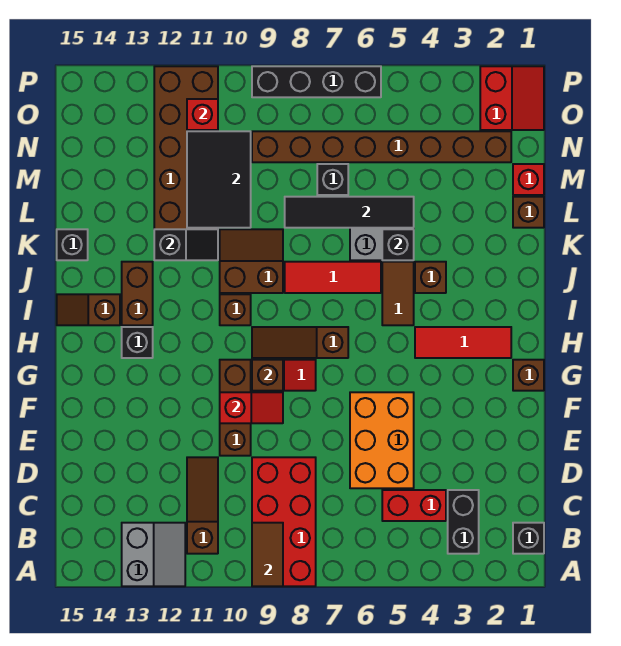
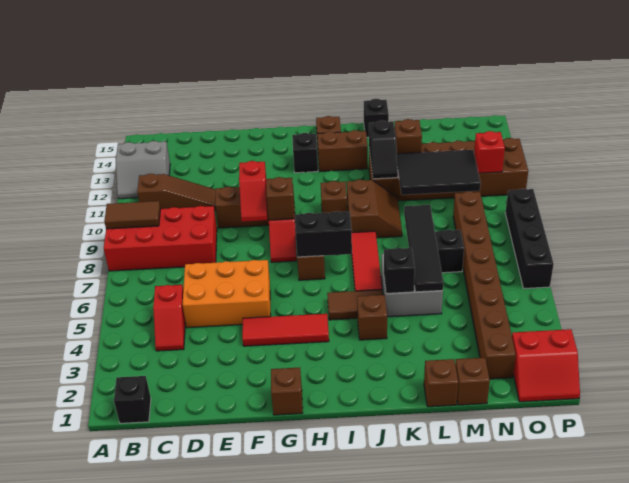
black 1x2 brick [448,490,479,554] -> black 1x2 brick moved to [295,211,352,257]
red 1x2 brick [382,490,446,521] -> red 1x2 slope [153,285,185,351]
red 1x3 tile [415,327,511,358] -> red 1x3 tile turned to [242,314,329,346]
none -> brown 1x1 brick [394,119,422,154]
red 1x1 brick [513,164,544,195] -> brown 1x1 brick [455,358,490,405]

